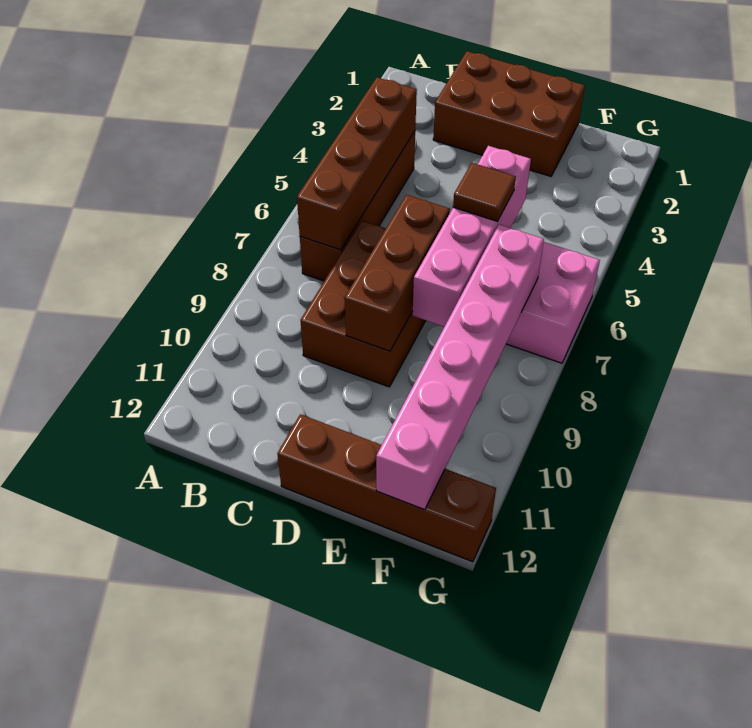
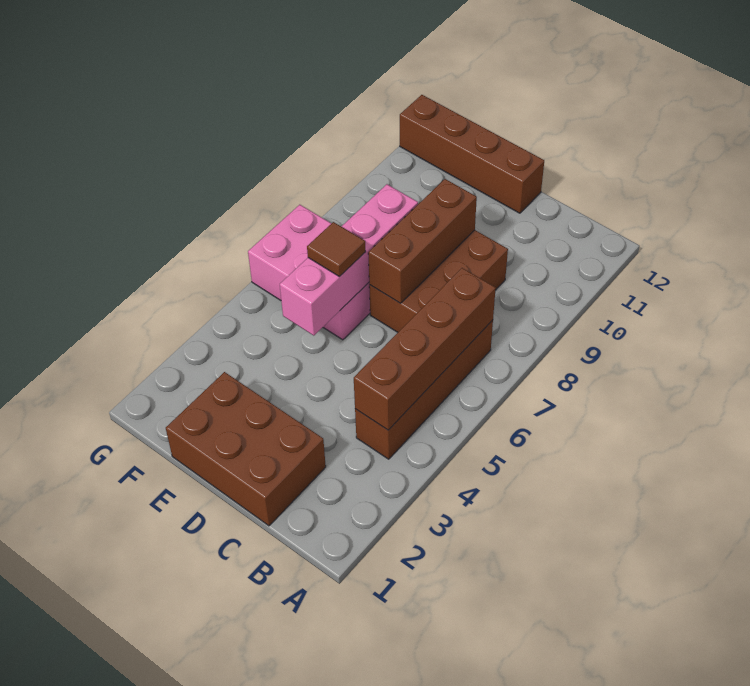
pink 1x6 brick [376,225,544,510] -> none

